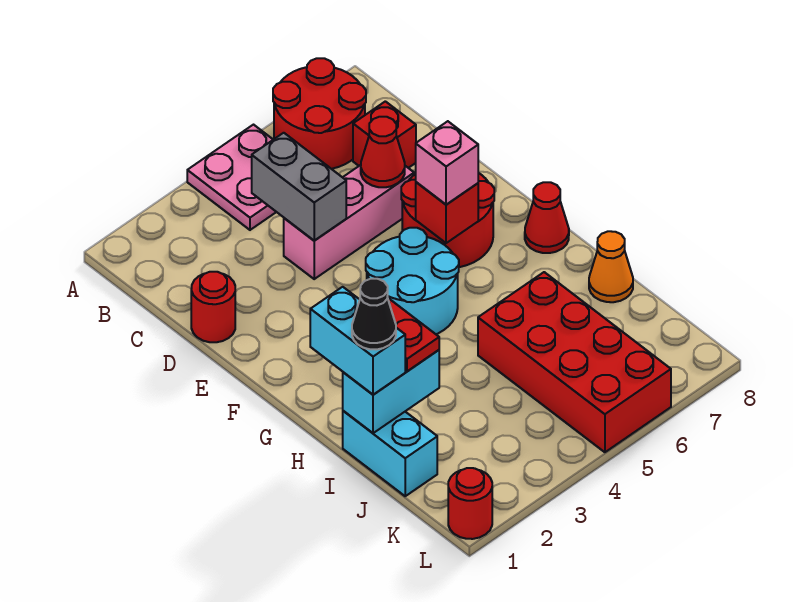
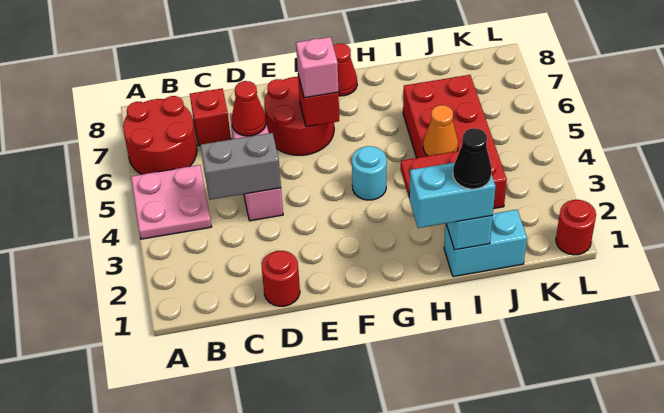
cyan 2x2 round brick [366,228,459,334] -> cyan 1x1 round brick [352,146,387,200]
red 2x4 brick [478,272,671,452] -> red 2x4 brick turned to [403,75,507,209]
orange 1x1 cone [589,231,633,302] -> orange 1x1 cone moved to [423,105,458,156]

